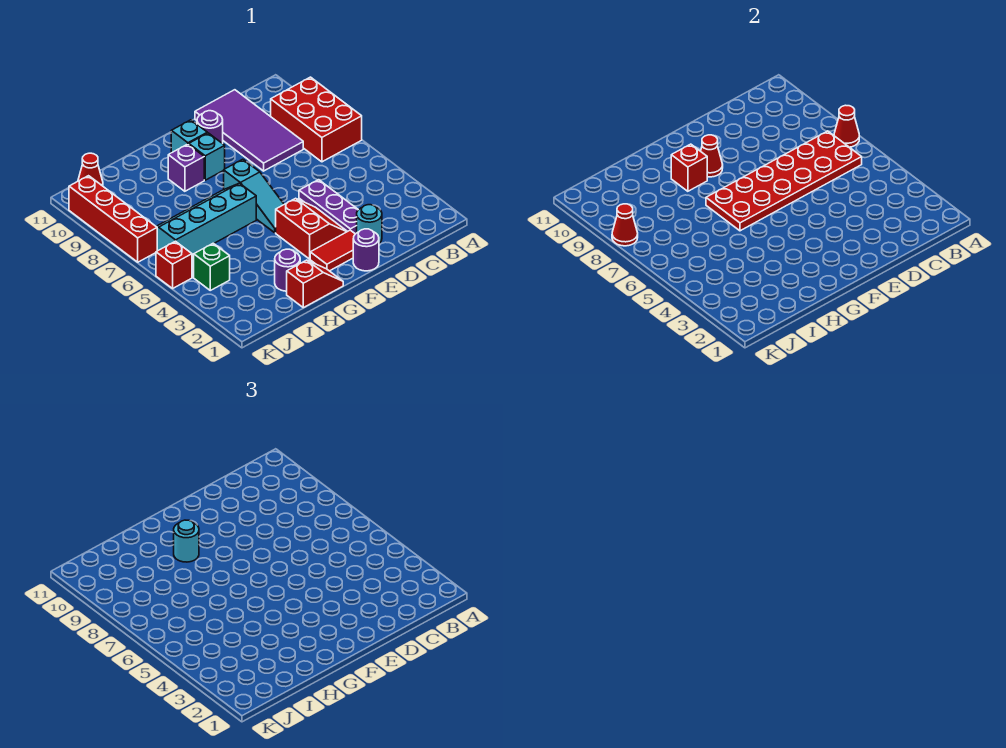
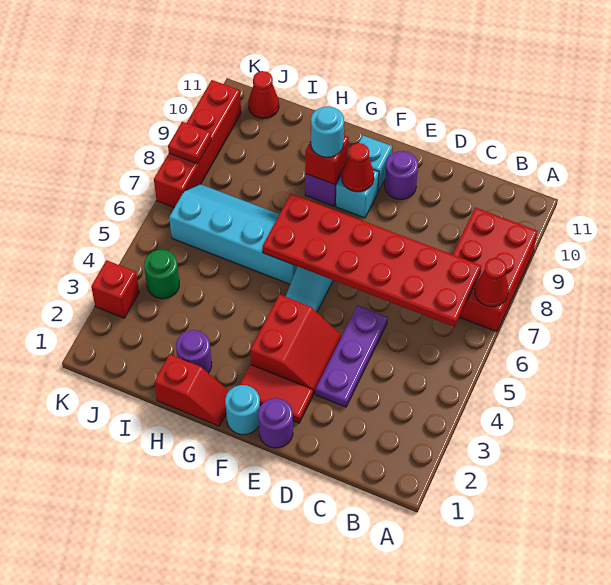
purple 2x4 tile [195,90,303,171] -> none
cyan 1x1 round brick [357,205,382,243] -> cyan 1x1 round brick moved to [225,385,260,435]
green 1x1 brick [194,243,230,290] -> green 1x1 round brick [144,250,179,299]
red 1x1 brick [156,241,192,288] -> red 1x1 brick moved to [91,260,139,318]
red 1x1 cone [612,204,638,246] -> red 1x1 plate [168,122,211,164]

